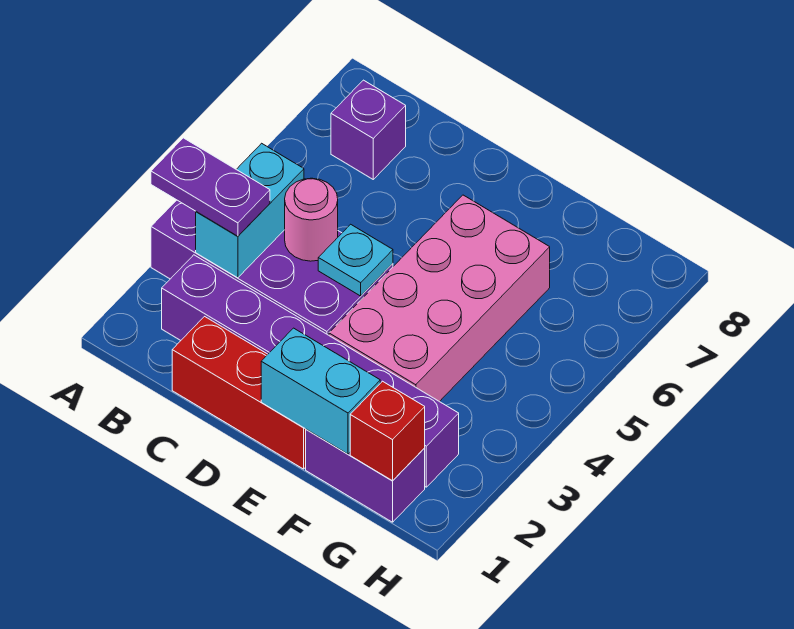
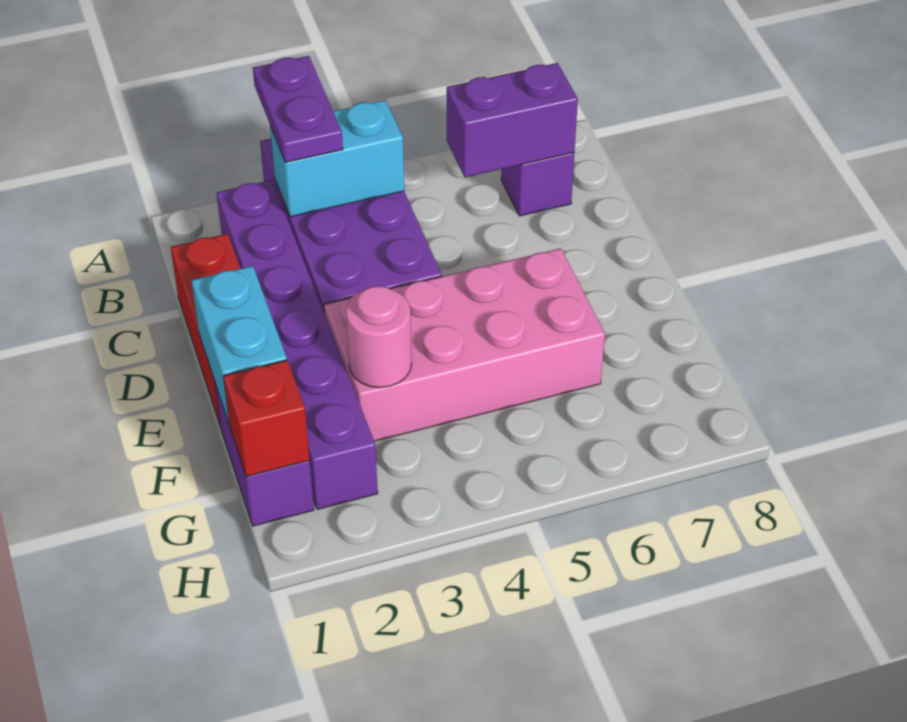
none -> purple 1x2 brick [447,63,578,177]
pink 1x1 round brick [285,178,338,261] -> pink 1x1 round brick moved to [346,286,412,388]
cyan 1x1 plate [318,224,393,296] -> none

